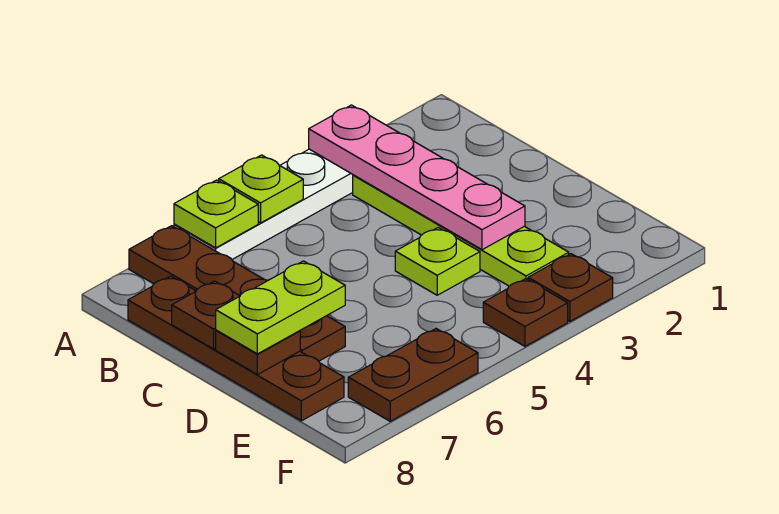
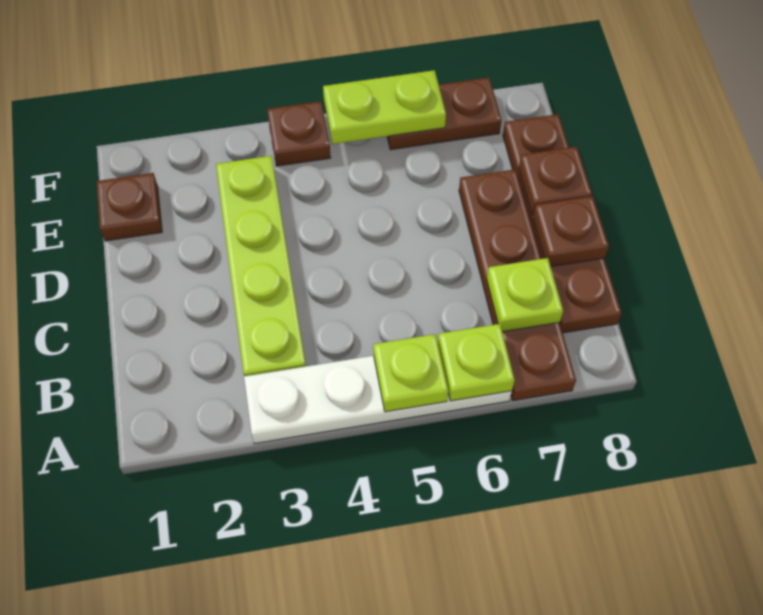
pink 1x4 plate [309,105,525,250] -> none
lime 1x1 plate [395,228,480,295] -> lime 1x1 plate moved to [487,258,563,332]
lime 1x2 plate [216,261,345,354] -> lime 1x2 plate moved to [323,70,446,144]
brown 1x1 plate [528,254,613,321] -> brown 1x1 plate moved to [96,173,162,241]

